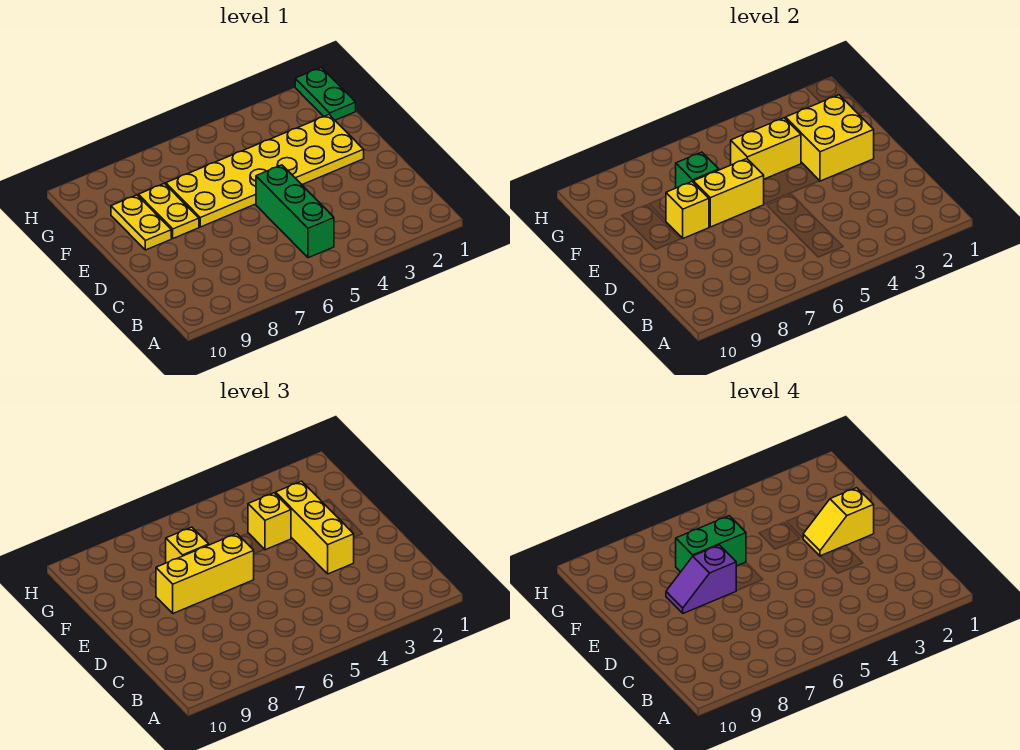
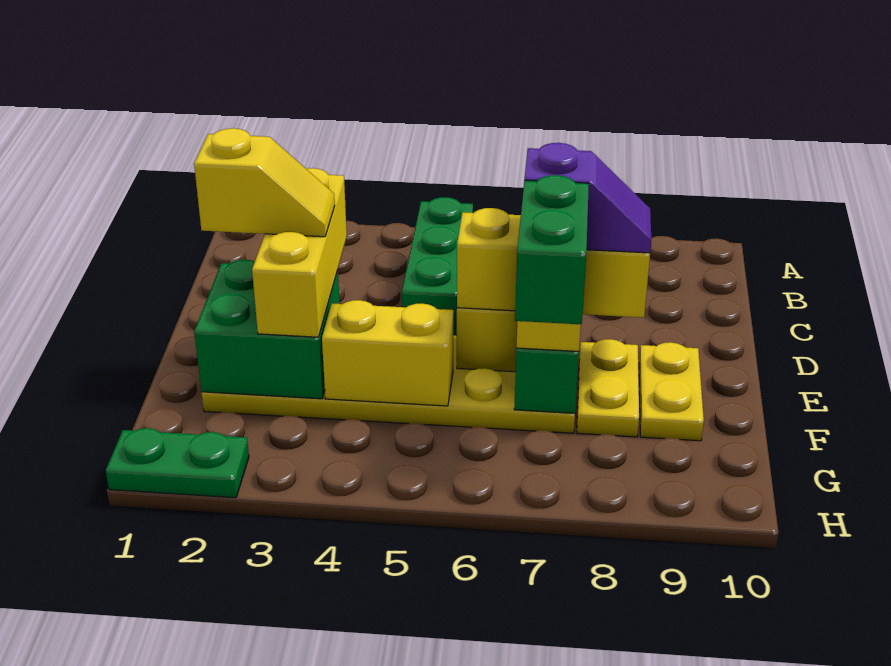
yellow 2x2 brick [786,95,874,181] -> green 2x2 brick [194,260,340,399]
yellow 1x1 brick [666,182,709,238] -> none
yellow 1x1 brick [248,493,291,550] -> none
green 1x2 brick [676,516,746,572] -> green 1x2 brick turned to [515,175,589,324]
green 1x2 plate [295,67,356,120] -> green 1x2 plate turned to [106,428,249,498]

